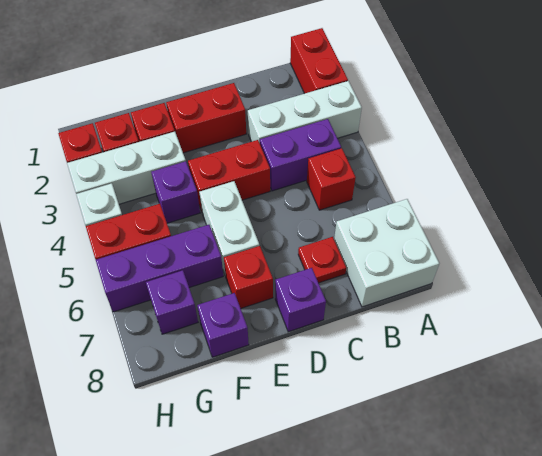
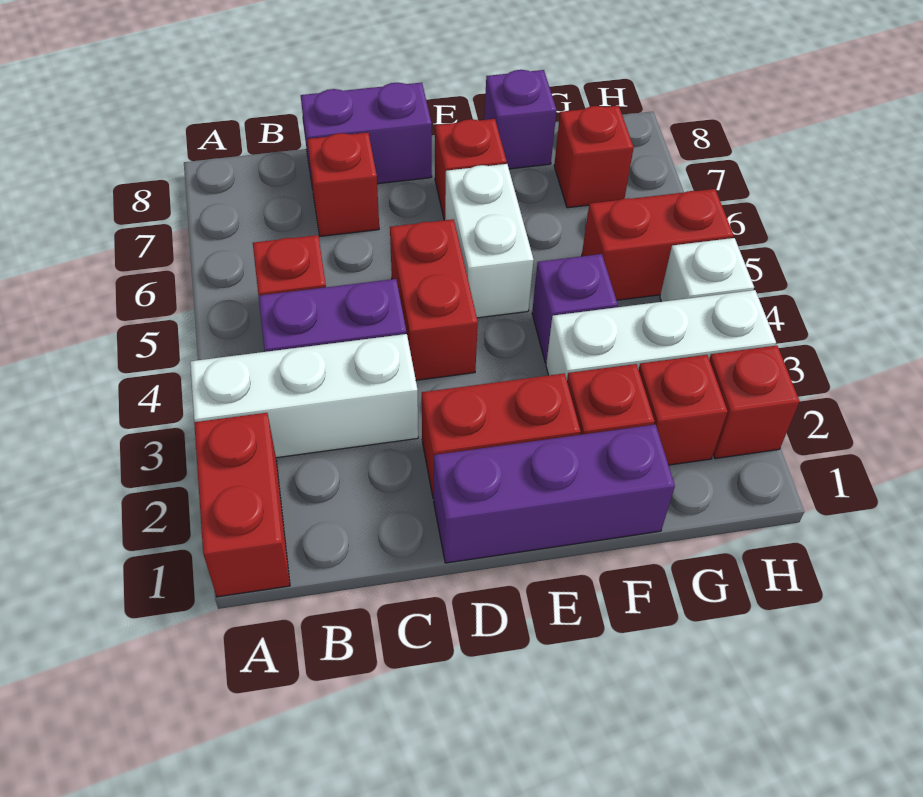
white 2x2 brick [334,199,439,307] -> none
red 1x1 plate [298,237,346,283] -> red 1x1 brick [307,132,379,236]
red 1x2 brick [188,140,270,211] -> red 1x2 brick turned to [390,219,478,380]
purple 1x1 brick [275,268,326,332] -> purple 1x2 brick [301,83,432,184]
purple 1x3 brick [96,225,223,312] -> purple 1x3 brick moved to [434,425,675,563]
purple 1x1 brick [146,270,198,334] -> red 1x1 brick [554,106,634,208]

